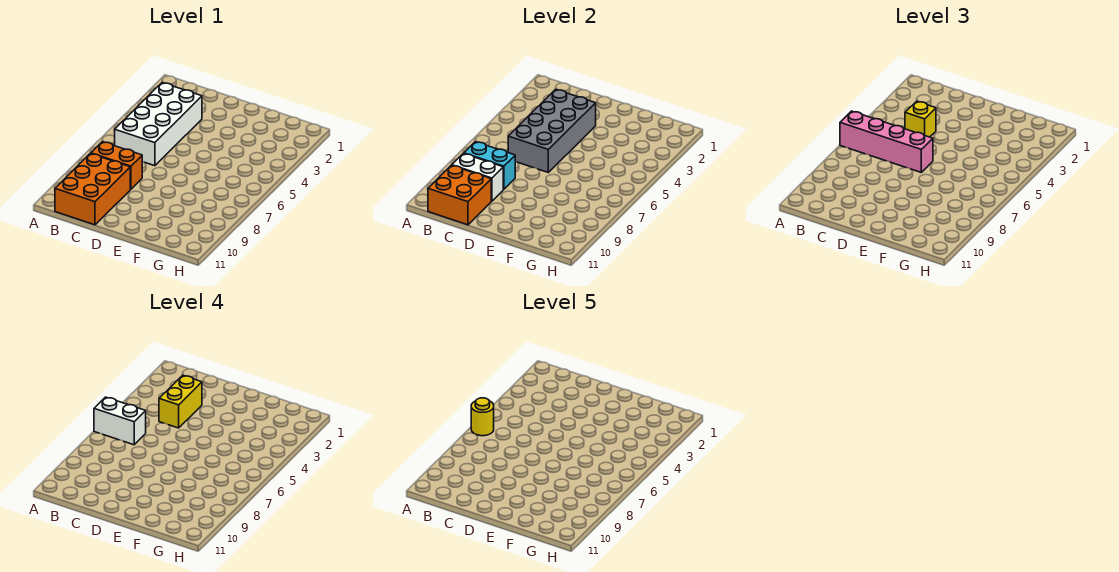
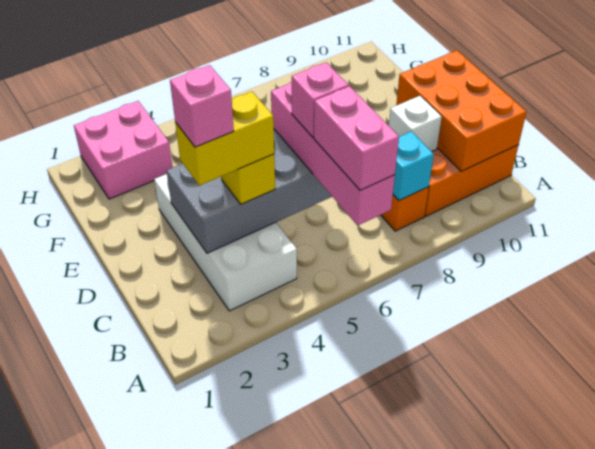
white 1x2 brick [94,397,146,445] -> pink 1x2 brick [314,86,399,190]
yellow 1x1 round brick [471,398,494,436] -> none
white 2x4 brick [115,83,202,166] -> white 2x4 brick turned to [154,174,297,311]
cyan 1x2 brick [464,142,515,189] -> cyan 1x1 brick [393,131,434,200]
white 1x2 brick [452,153,503,201] -> white 1x1 brick [389,96,442,152]
orange 2x2 brick [428,165,491,225] -> orange 2x3 brick [396,50,526,171]
none -> pink 1x1 brick [170,65,234,147]
none -> pink 1x1 brick [292,62,349,137]
none -> pink 2x2 brick [74,101,173,199]

